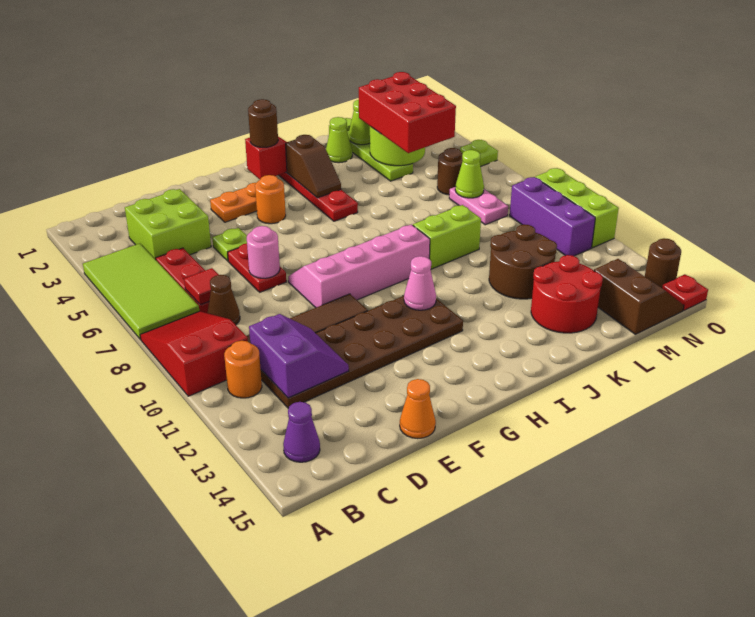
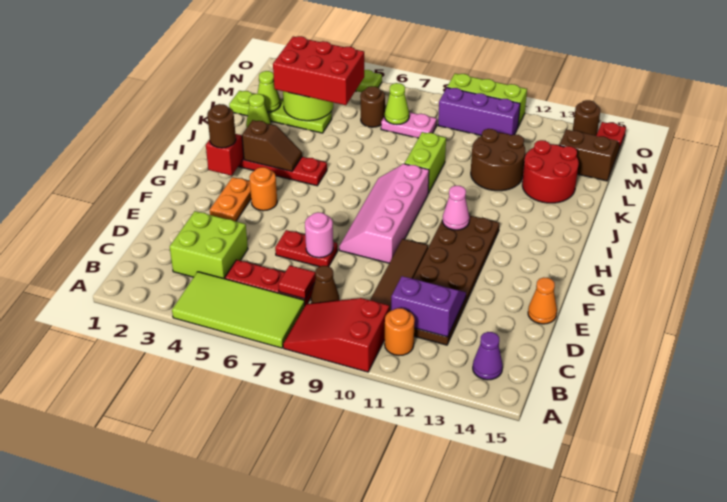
lime 1x1 plate [212,228,247,261] -> none

